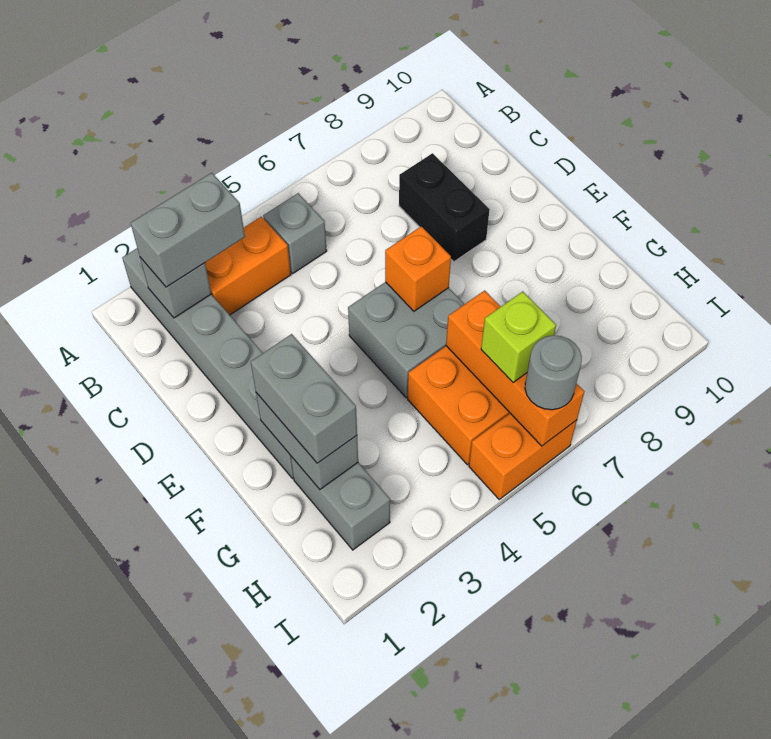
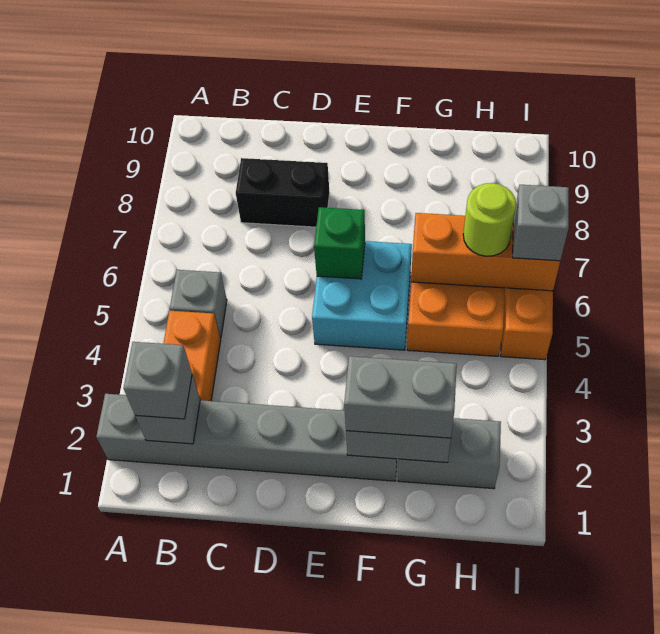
grey 1x2 brick [131,173,245,287] -> grey 1x1 brick [124,342,192,419]
grey 2x2 brick [348,282,464,398] -> cyan 2x2 brick [312,241,412,350]
orange 1x1 brick [385,226,451,311] -> green 1x1 brick [314,207,365,279]
lime 1x1 brick [481,291,556,382] -> lime 1x1 round brick [463,183,516,256]
grey 1x1 round brick [525,335,582,410] -> grey 1x1 brick [513,185,569,261]

